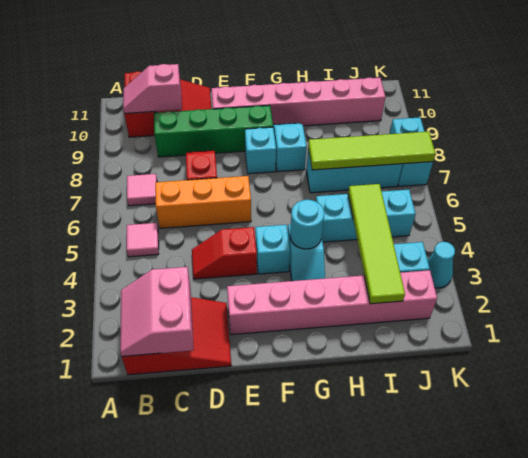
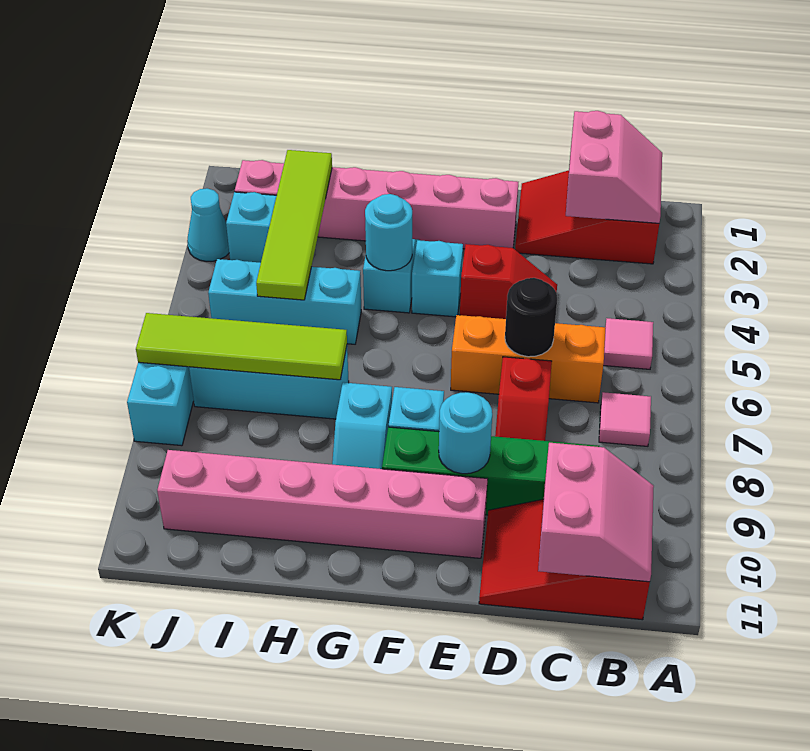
pink 1x2 slope [123,64,182,114] -> pink 2x2 slope [538,443,654,582]
none -> black 1x1 round brick [505,278,557,357]
none -> cyan 1x1 round brick [439,392,492,474]

